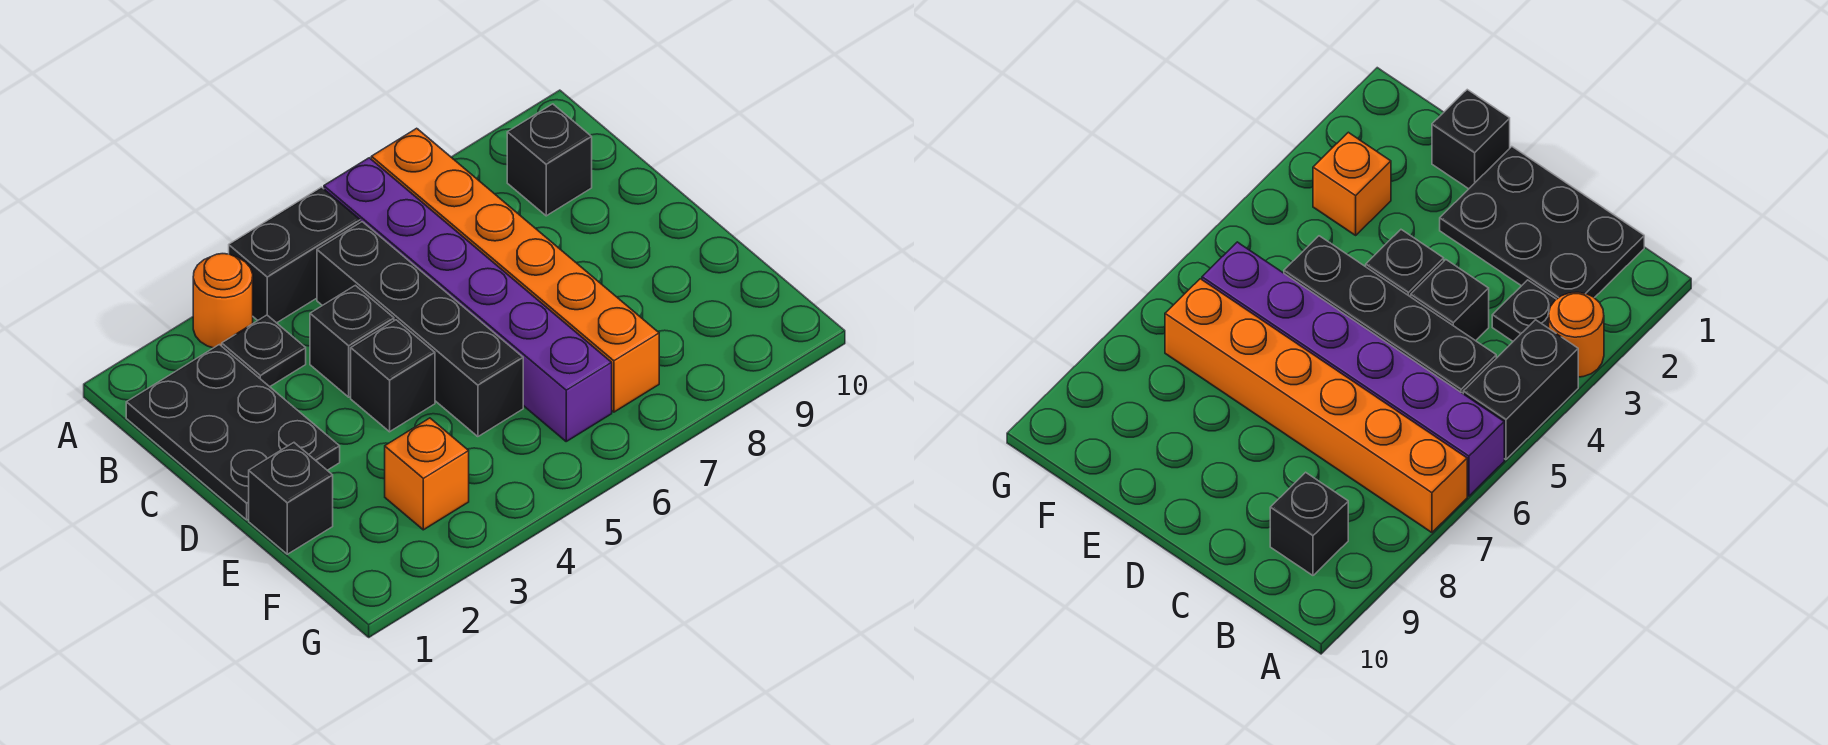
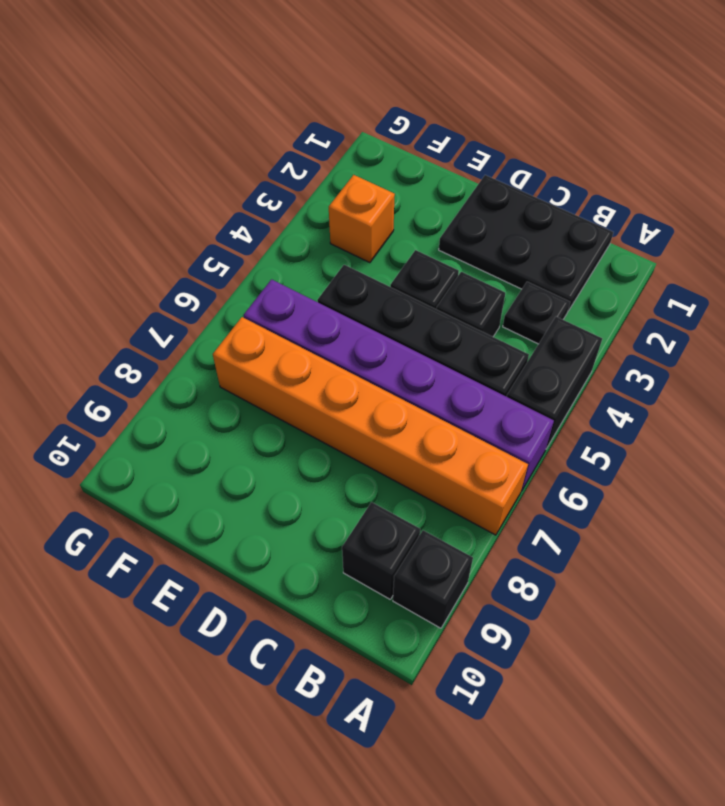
orange 1x1 round brick [193,254,253,348] -> none
black 1x1 brick [249,443,333,554] -> black 1x1 brick moved to [393,530,473,628]

